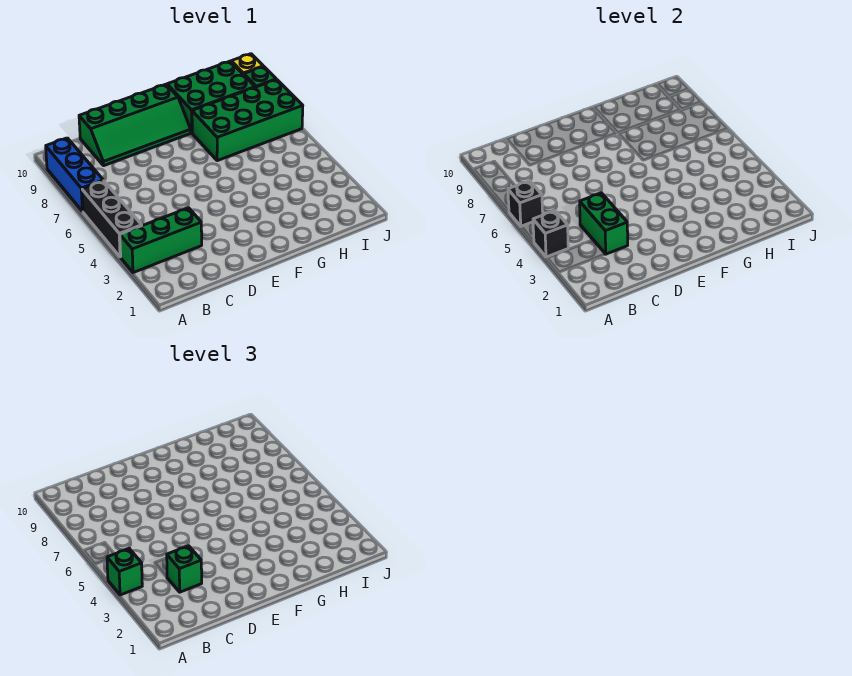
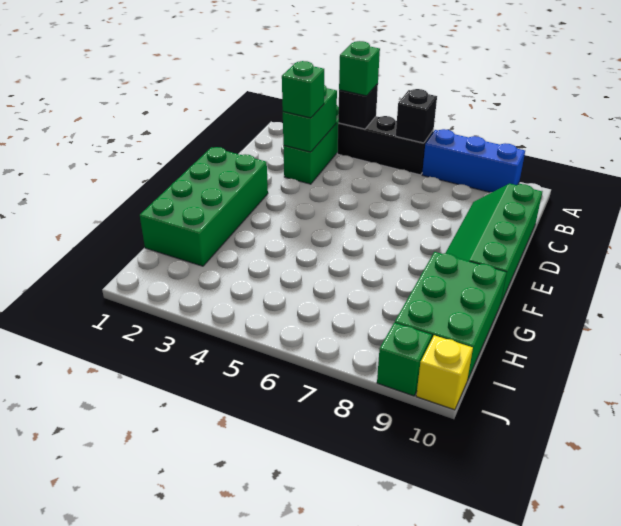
green 1x2 brick [580,193,628,254] -> green 1x2 brick turned to [283,85,337,152]
green 2x4 brick [192,80,303,161] -> green 2x4 brick moved to [140,147,268,266]

